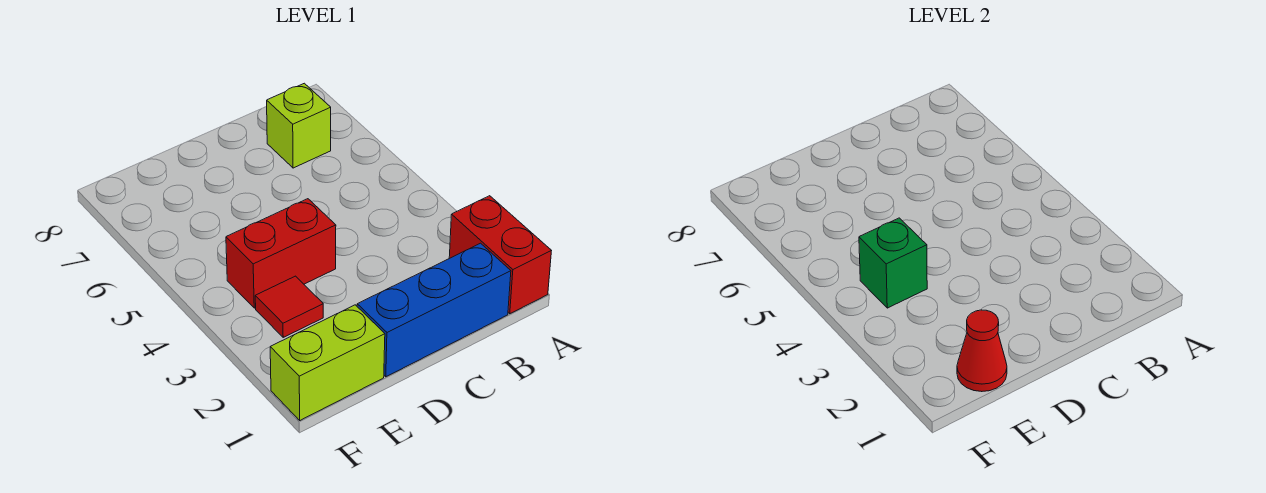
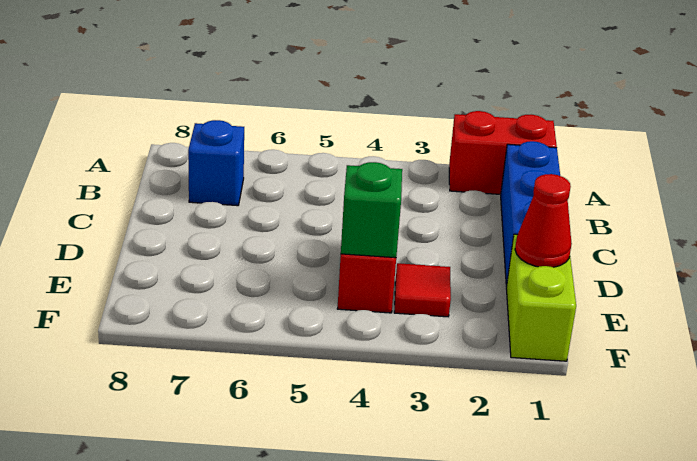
lime 1x1 brick [266,83,331,168] -> blue 1x1 brick [188,120,244,206]

